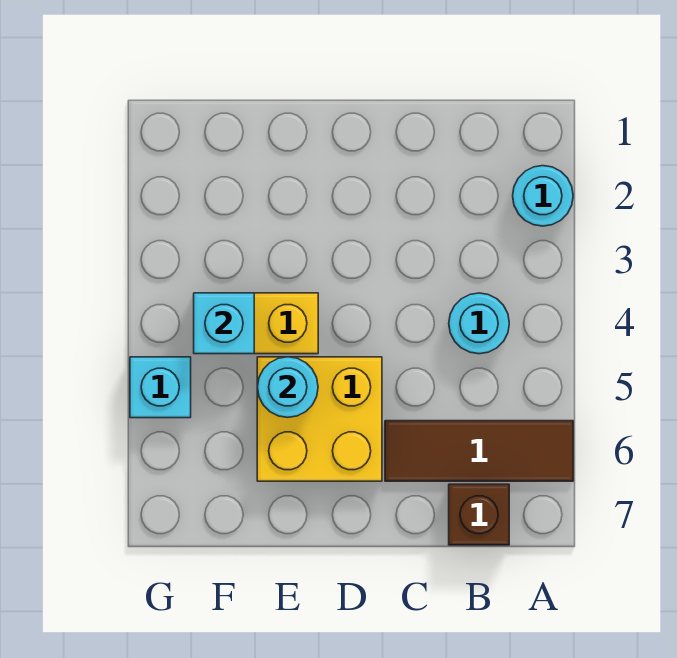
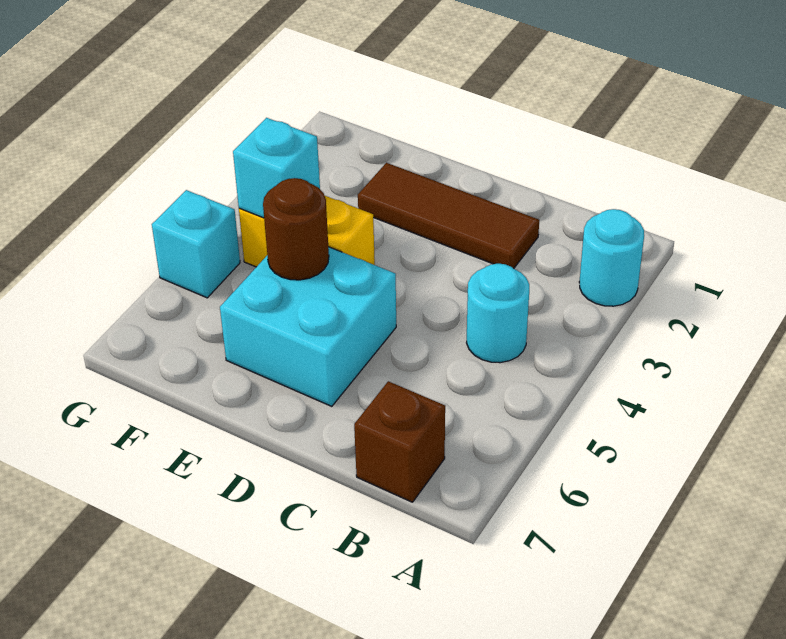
brown 1x3 tile [385,421,573,481] -> brown 1x3 tile moved to [358,163,539,268]
yellow 2x2 brick [257,357,382,481] -> cyan 2x2 brick [220,247,396,406]
cyan 1x1 round brick [257,357,318,417] -> brown 1x1 round brick [263,178,329,280]

